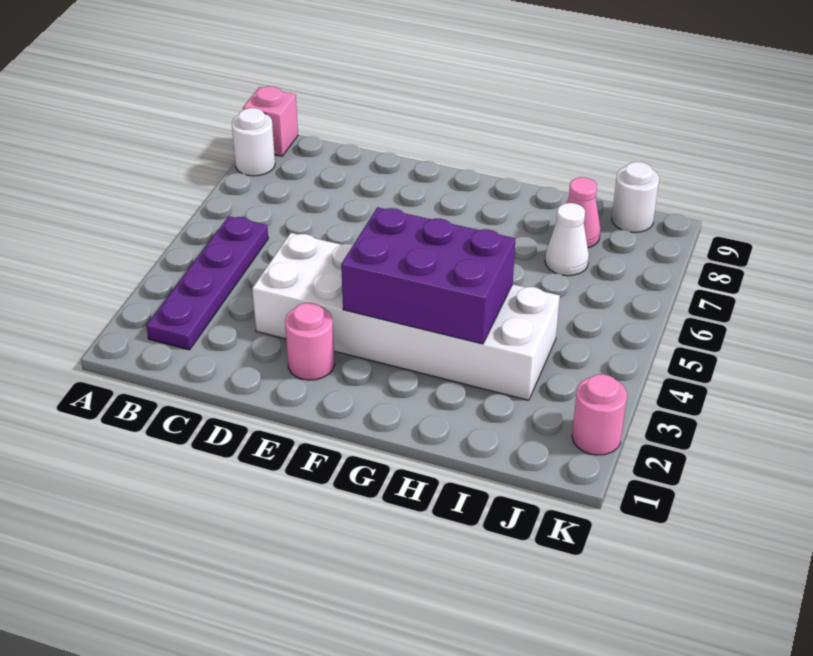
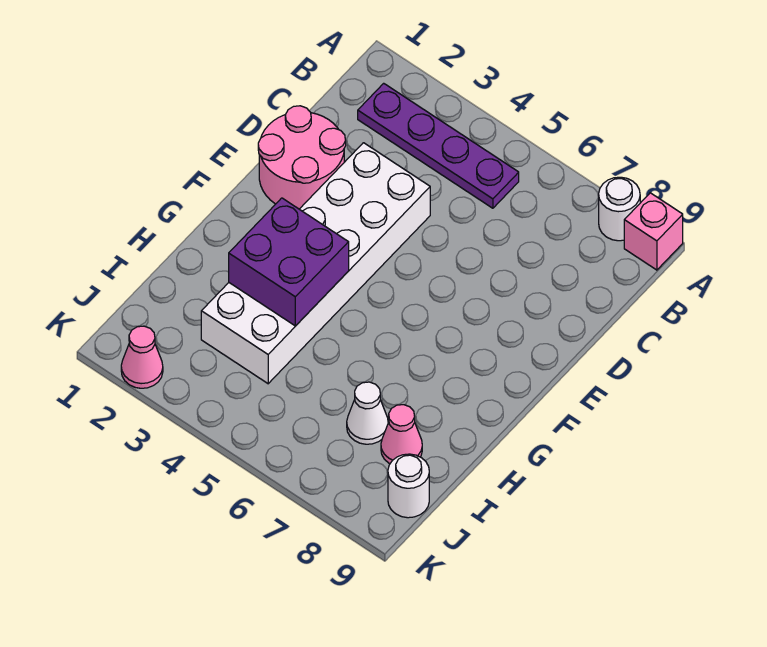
pink 1x1 round brick [285,303,335,380] -> pink 2x2 round brick [258,106,346,209]
purple 2x3 brick [341,207,515,344] -> purple 2x2 brick [229,198,349,326]
pink 1x1 round brick [572,374,627,455] -> pink 1x1 cone [121,326,163,388]

